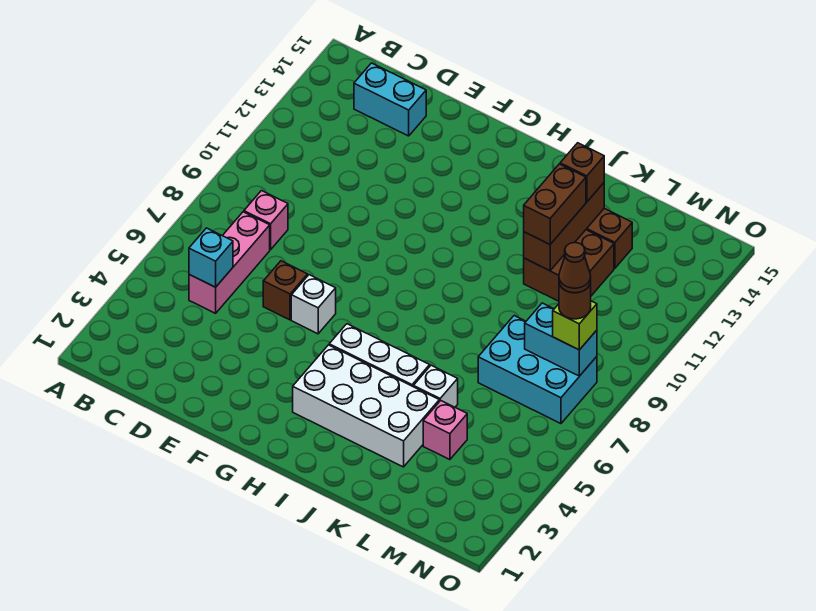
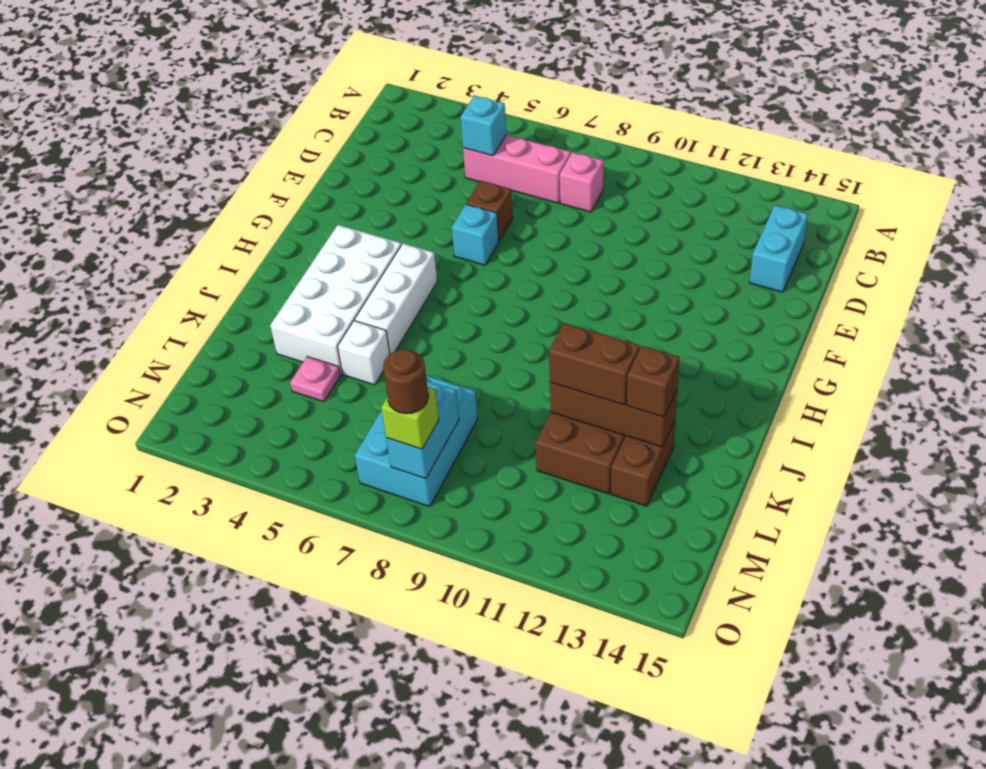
white 1x1 brick [291,275,336,334] -> cyan 1x1 brick [452,204,499,265]
pink 1x1 brick [423,401,467,460] -> pink 1x1 plate [290,357,340,402]
brown 1x1 cone [559,242,591,293] -> none

